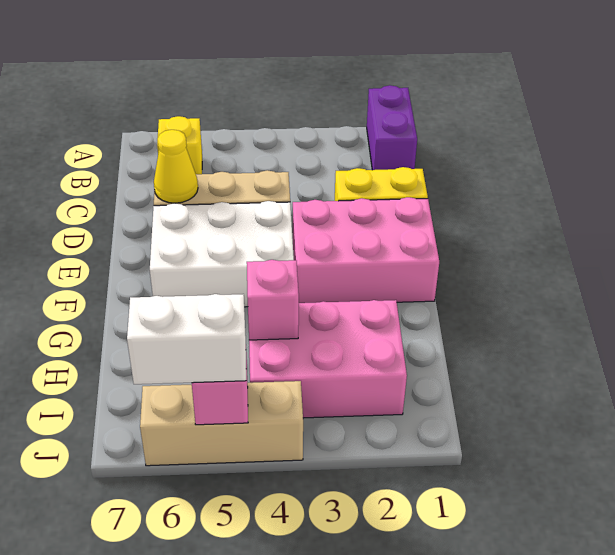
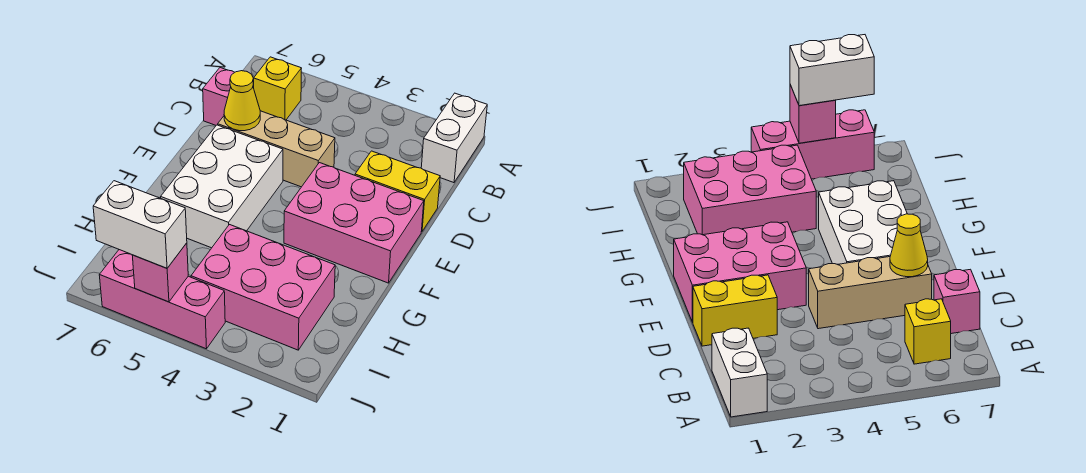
purple 1x2 brick [367,85,417,170] -> white 1x2 brick [421,93,487,183]
white 2x3 brick [150,201,294,307] -> white 2x3 brick turned to [161,125,283,248]
pink 1x1 brick [247,260,299,340] -> pink 1x1 brick moved to [203,68,235,125]
tan 1x3 brick [140,381,303,466] -> pink 1x3 brick [99,250,225,349]

